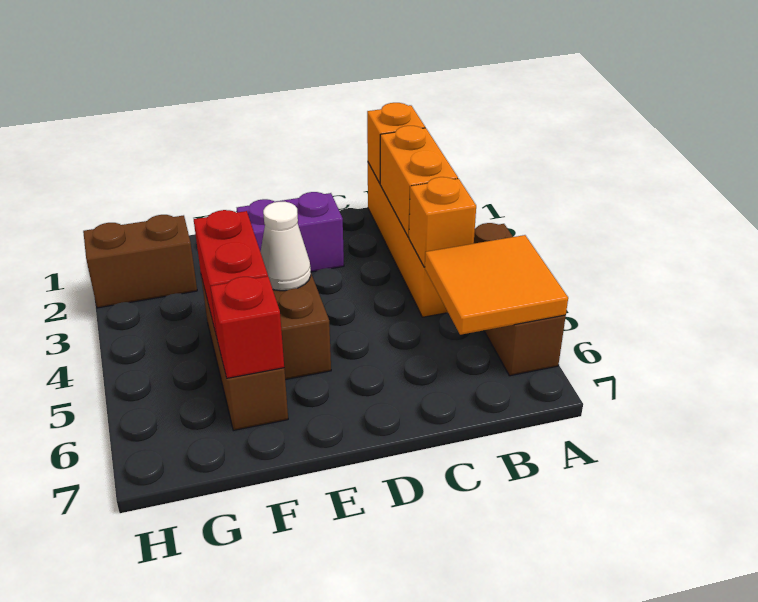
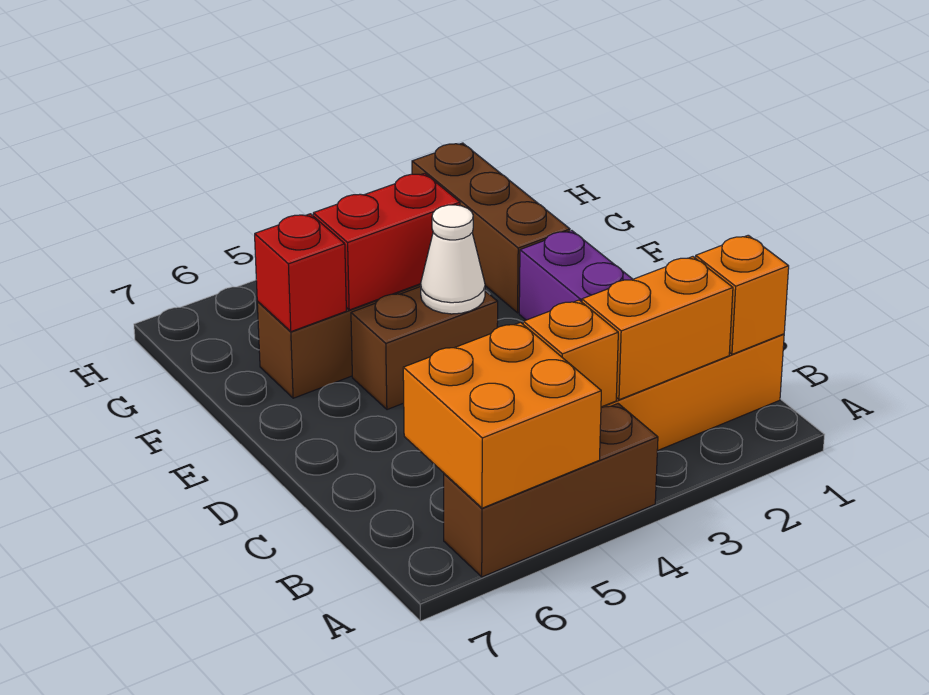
orange 2x2 tile [425,235,568,335] -> orange 2x2 brick [403,322,601,508]
brown 1x2 brick [83,215,197,308] -> brown 1x3 brick [412,143,570,313]

